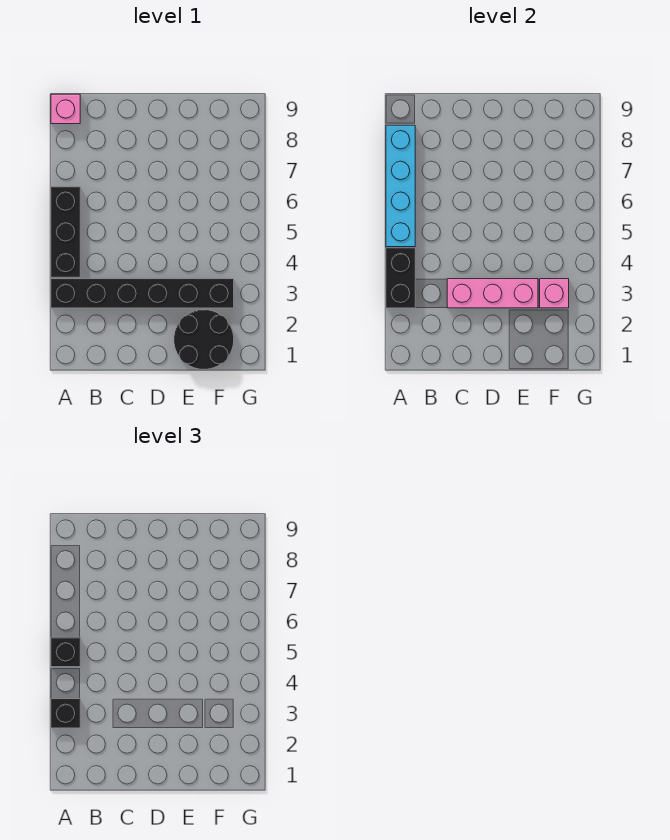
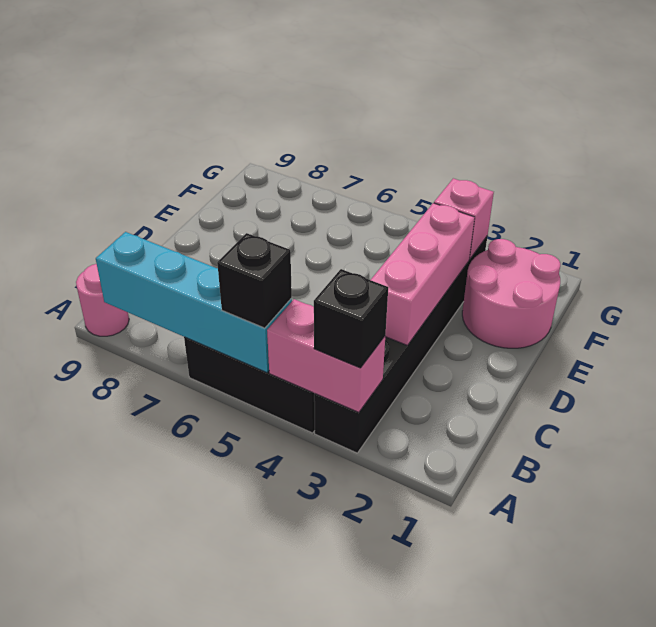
black 1x2 brick [386,248,415,308] -> pink 1x2 brick [267,299,385,413]
pink 1x1 brick [51,94,80,124] -> pink 1x1 round brick [76,264,129,336]
black 2x2 round brick [174,310,234,369] -> pink 2x2 round brick [462,239,560,348]

